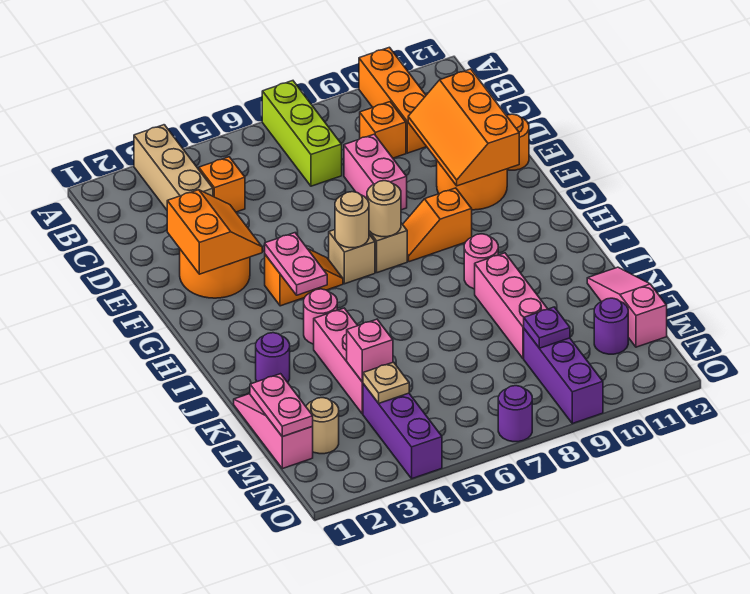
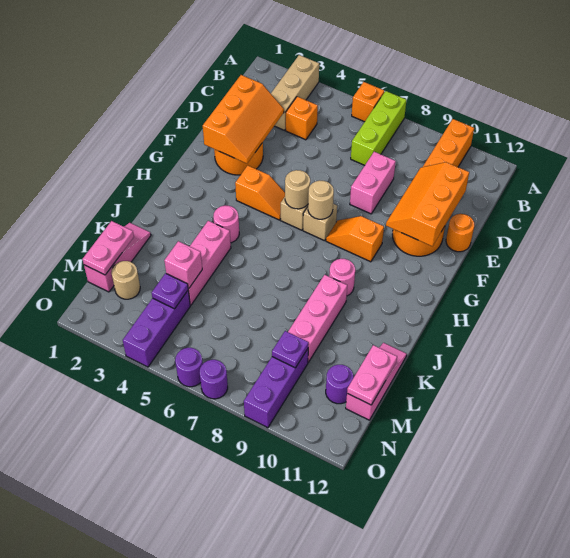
orange 1x1 brick [360,102,406,158] -> orange 1x1 brick moved to [352,82,384,122]
orange 2x2 slope [167,190,262,274] -> orange 2x3 slope [203,75,284,163]
pink 1x2 plate [265,233,327,295] -> pink 1x2 plate moved to [347,345,397,405]
purple 1x1 round brick [256,333,290,382] -> purple 1x1 round brick moved to [175,348,203,387]
tan 1x1 plate [363,362,409,403] -> purple 1x1 plate [152,273,188,309]

